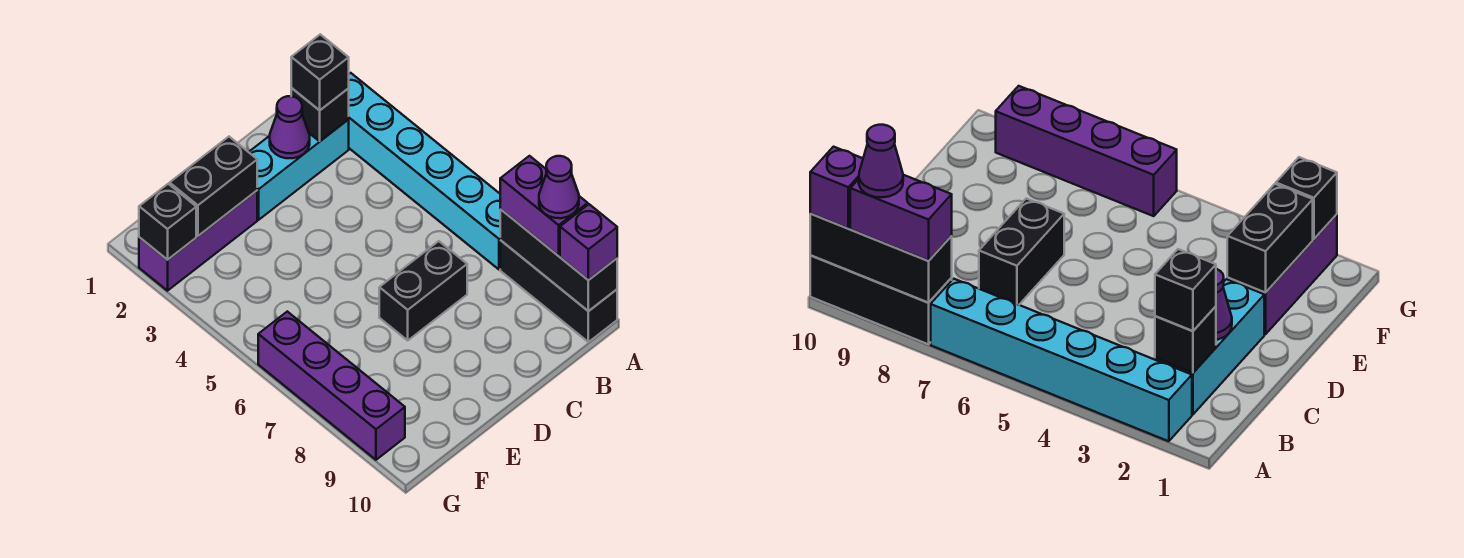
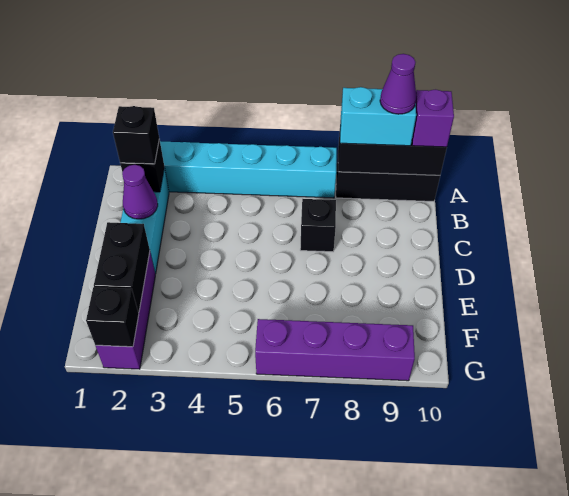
purple 1x2 brick [500,156,588,256] -> cyan 1x2 brick [340,87,416,146]
black 1x2 brick [379,241,467,340] -> black 1x1 brick [300,199,336,252]

